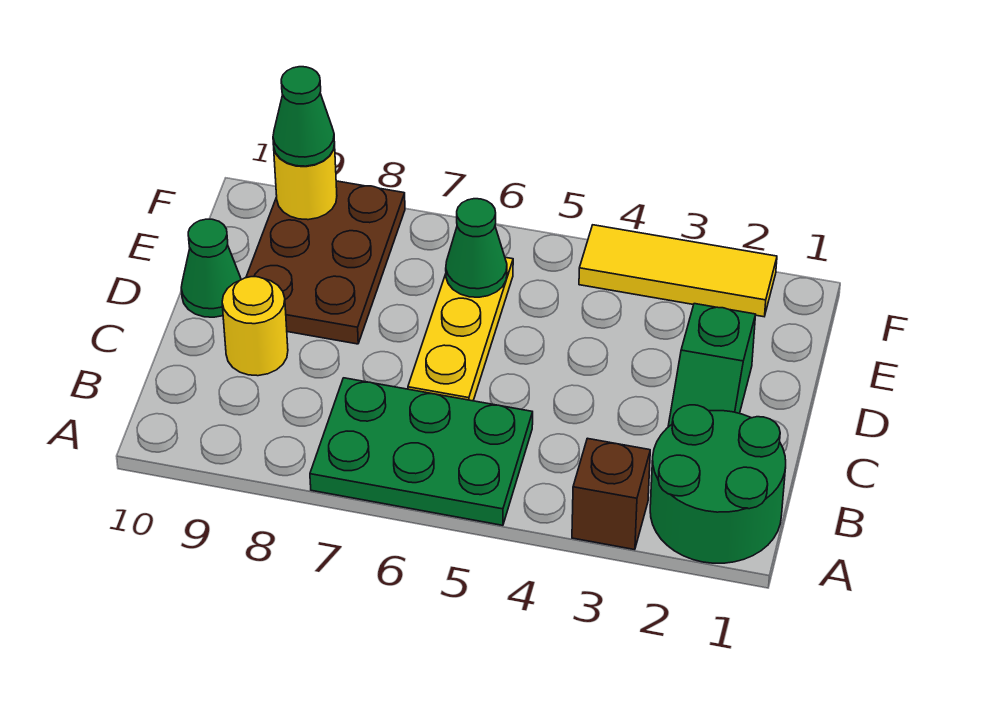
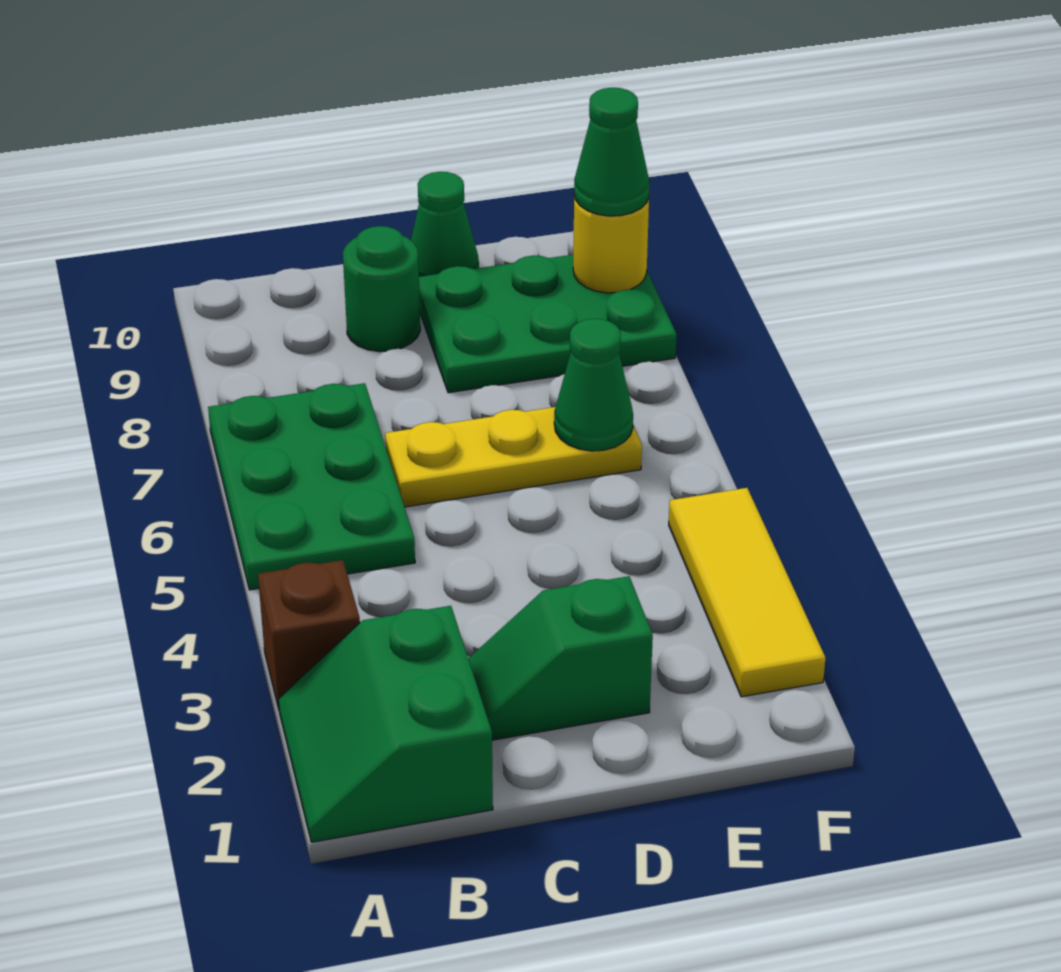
green 2x2 round brick [650,405,786,563] -> green 2x2 slope [278,606,493,842]
yellow 1x1 round brick [222,277,288,376] -> green 1x1 round brick [343,226,420,352]
brown 2x3 plate [246,181,405,344] -> green 2x3 plate [419,255,677,393]

